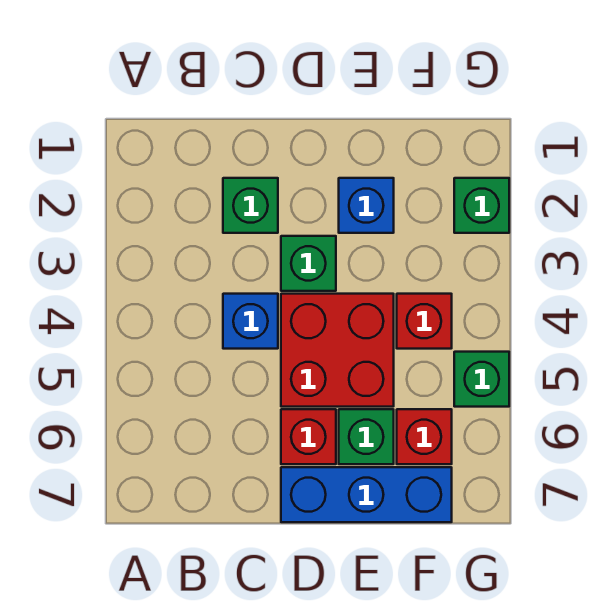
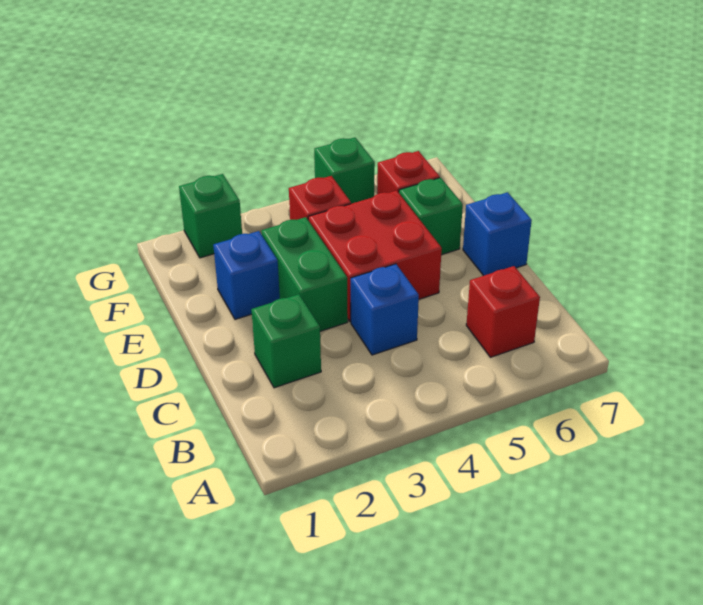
green 1x1 brick [281,236,336,291] -> green 1x2 brick [261,217,348,331]
red 1x1 brick [281,409,336,464] -> red 1x1 brick moved to [466,266,540,357]
blue 1x3 brick [281,467,452,522] -> blue 1x1 brick [463,192,532,276]

